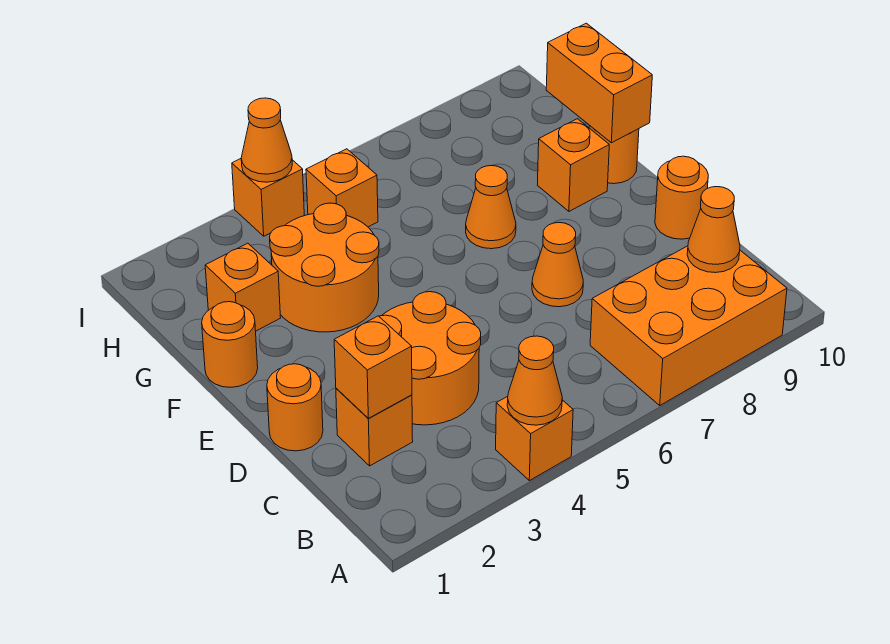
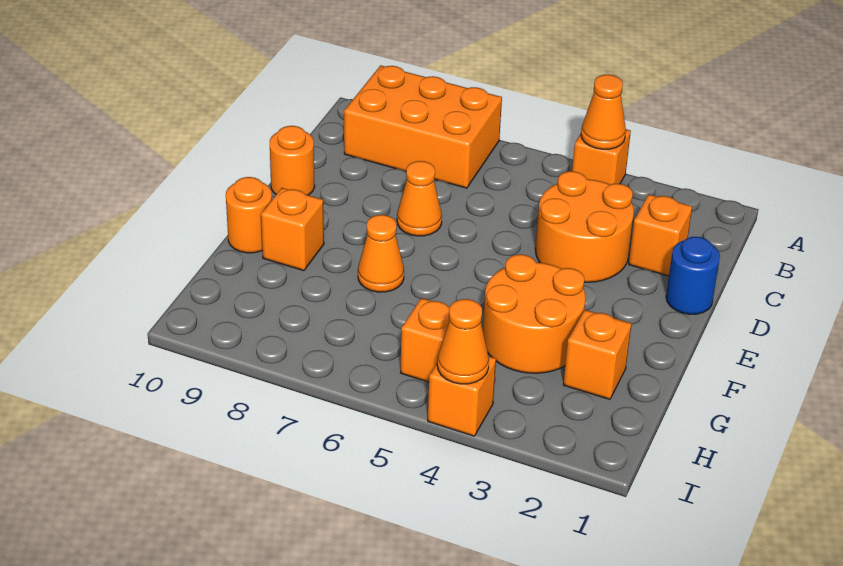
orange 1x1 cone [687,187,740,273] -> none
orange 1x1 brick [334,316,412,418] -> none
orange 1x1 round brick [267,364,323,451] -> blue 1x1 round brick [666,237,720,314]
orange 1x1 round brick [202,302,258,387] -> none
orange 1x2 brick [546,23,652,143] -> none

